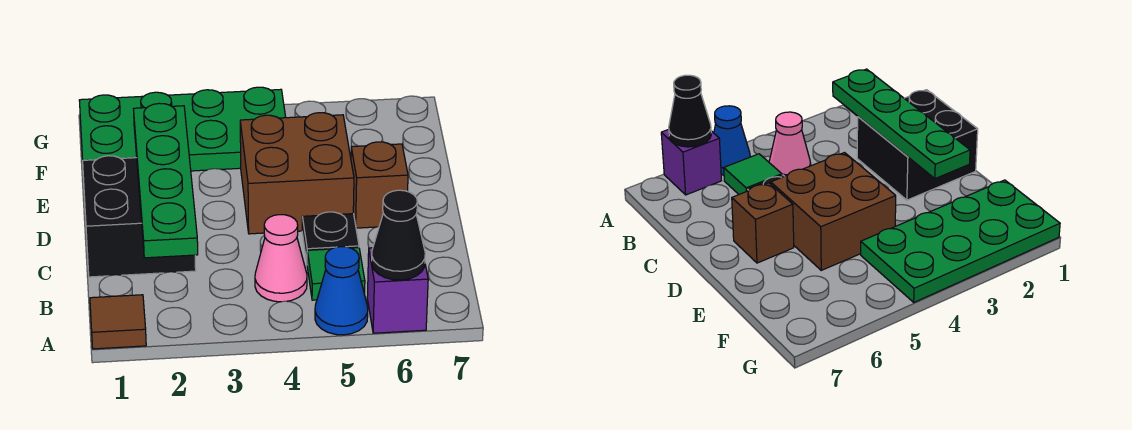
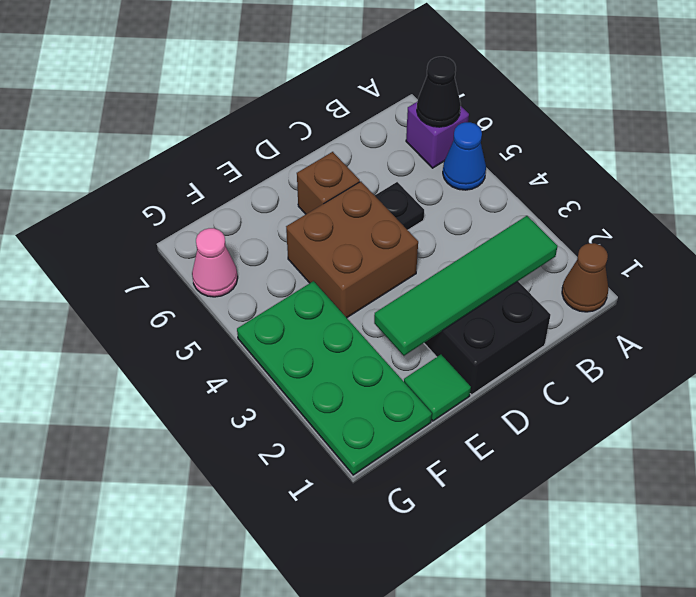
brown 1x1 tile [90,295,146,349] -> brown 1x1 cone [562,243,608,312]
green 1x4 plate [134,103,198,258] -> green 1x4 tile [374,216,557,356]
pink 1x1 cone [255,215,307,302] -> pink 1x1 cone moved to [192,228,238,297]
green 1x1 tile [307,248,365,300] -> green 1x1 tile moved to [404,355,471,421]

